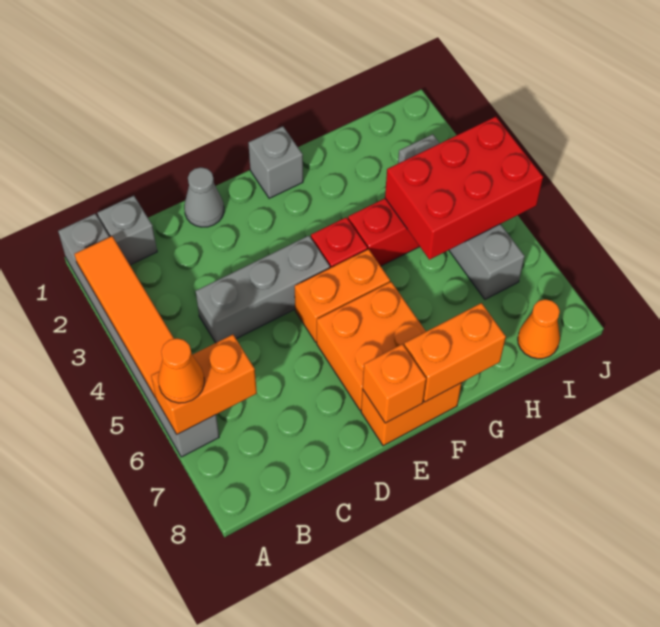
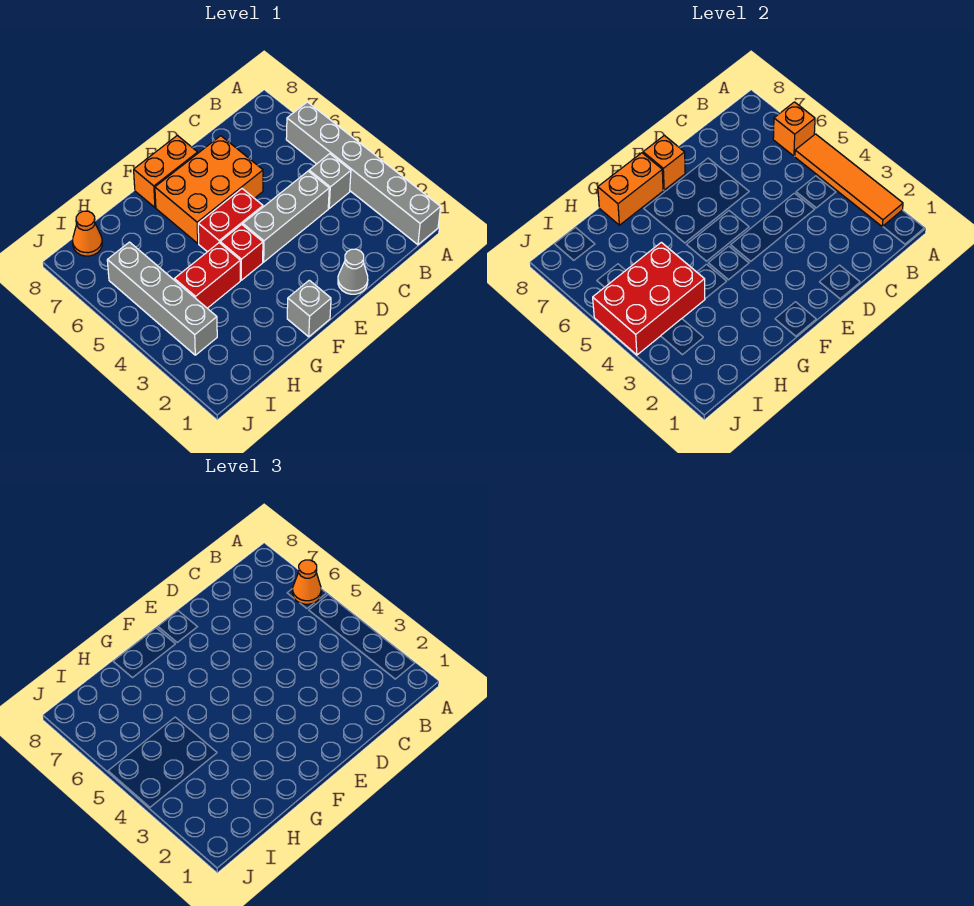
orange 1x2 brick [151,335,257,434] -> orange 1x1 brick [773,102,815,156]
grey 1x1 brick [98,196,157,265] -> grey 1x1 brick moved to [309,154,351,208]
orange 1x2 brick [295,249,390,342] -> red 1x2 brick [198,189,263,252]
orange 2x2 brick [317,282,426,410] -> orange 2x3 brick [155,136,263,243]

